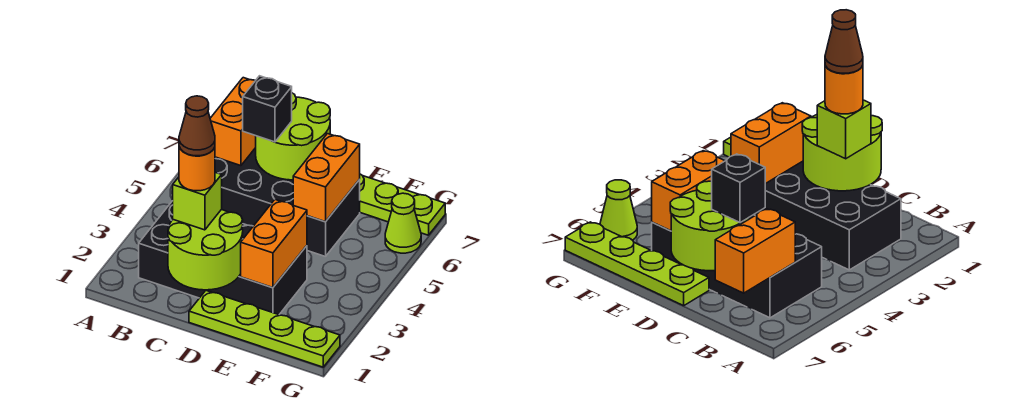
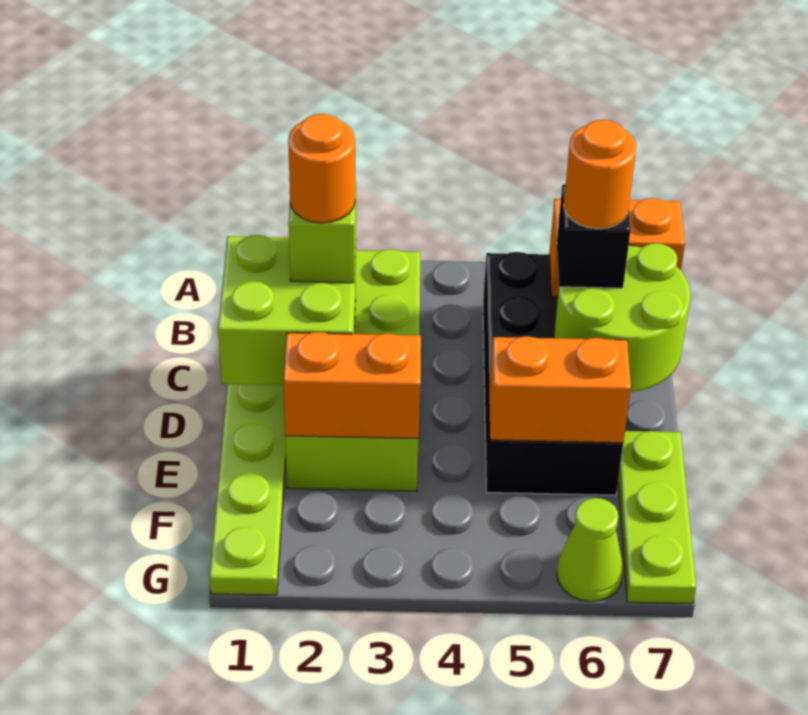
black 2x4 brick [139,201,307,315] -> lime 2x4 brick [285,249,420,491]
lime 2x2 round brick [168,209,243,290] -> lime 2x2 brick [218,235,356,385]
brown 1x1 cone [179,96,215,156] -> none
none -> orange 1x1 round brick [564,120,636,229]
lime 1x4 plate [359,174,445,235] -> lime 1x3 plate [618,431,696,604]

